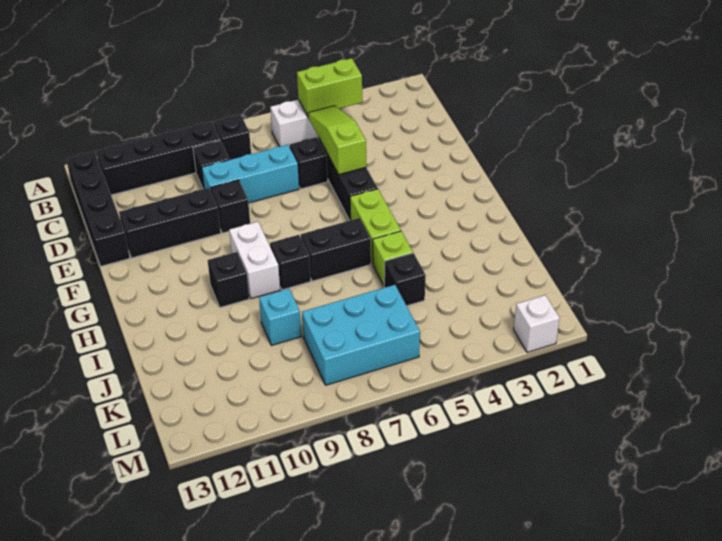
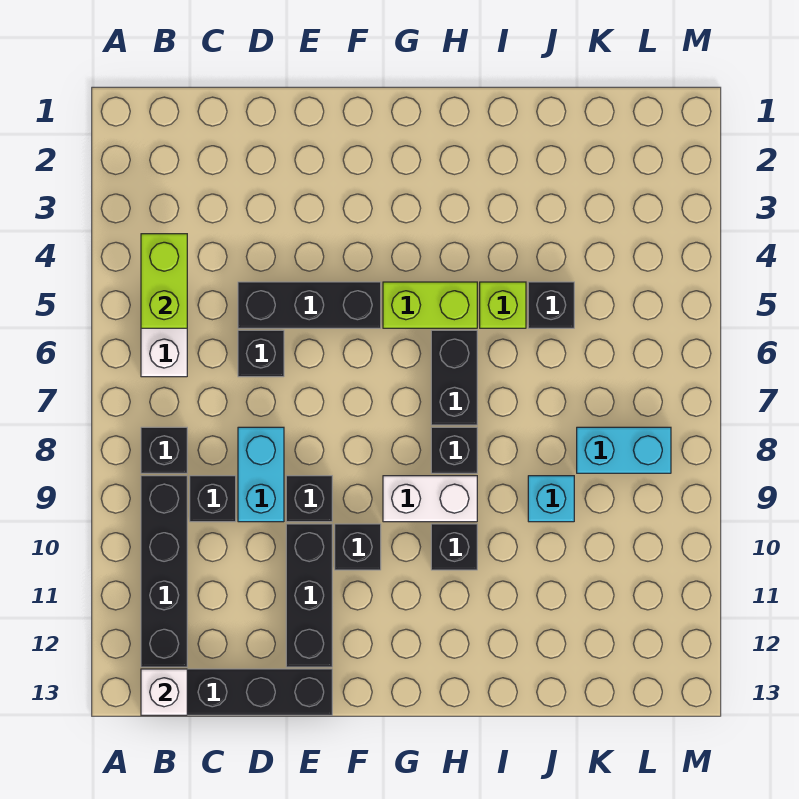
lime 1x3 slope [308,106,366,174] -> none
cyan 1x3 brick [202,145,299,203] -> cyan 1x2 brick [238,427,284,522]
none -> black 1x1 brick [335,524,381,570]
cyan 2x3 brick [302,285,420,385] -> cyan 1x2 brick [577,427,671,473]
white 1x1 brick [514,295,560,352] -> white 1x1 brick moved to [141,669,187,715]

